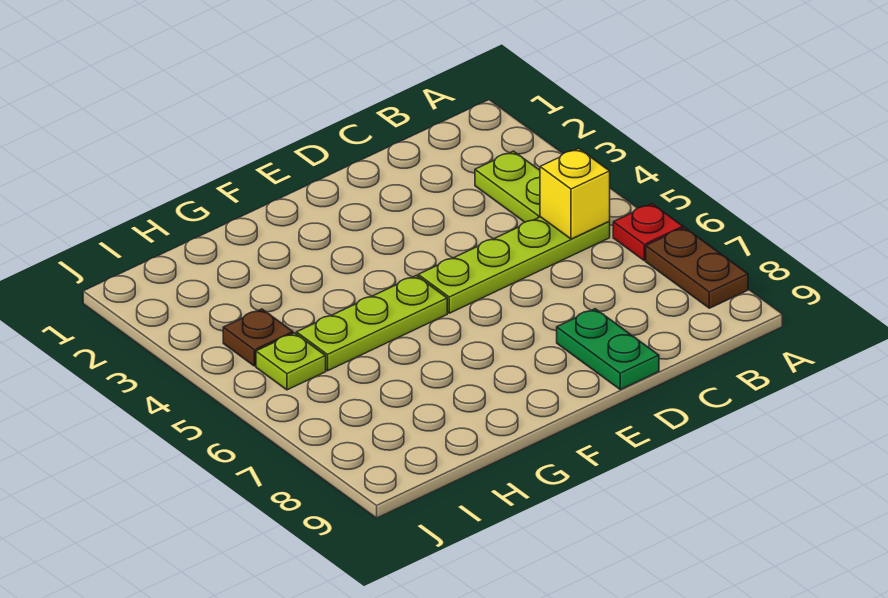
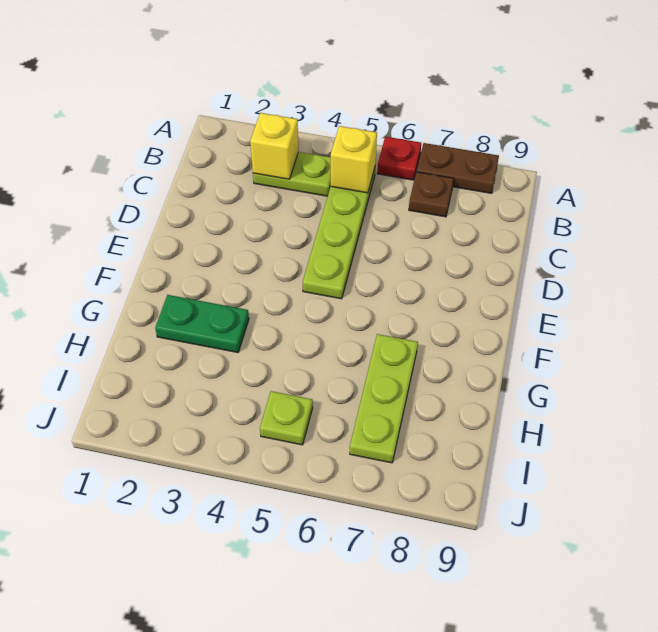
none -> yellow 1x1 brick [250,113,299,179]
green 1x2 plate [557,309,659,389] -> green 1x2 plate moved to [155,295,249,353]
lime 1x3 plate [297,275,447,371] -> lime 1x3 plate moved to [350,334,418,463]
brown 1x1 plate [223,309,293,366] -> brown 1x1 plate moved to [409,172,454,217]

